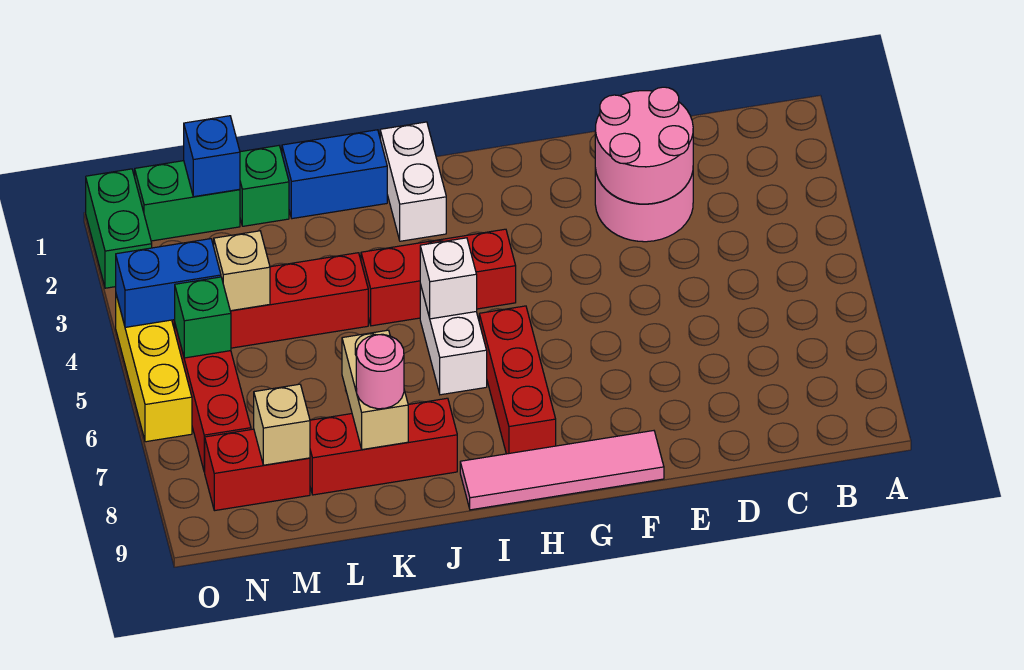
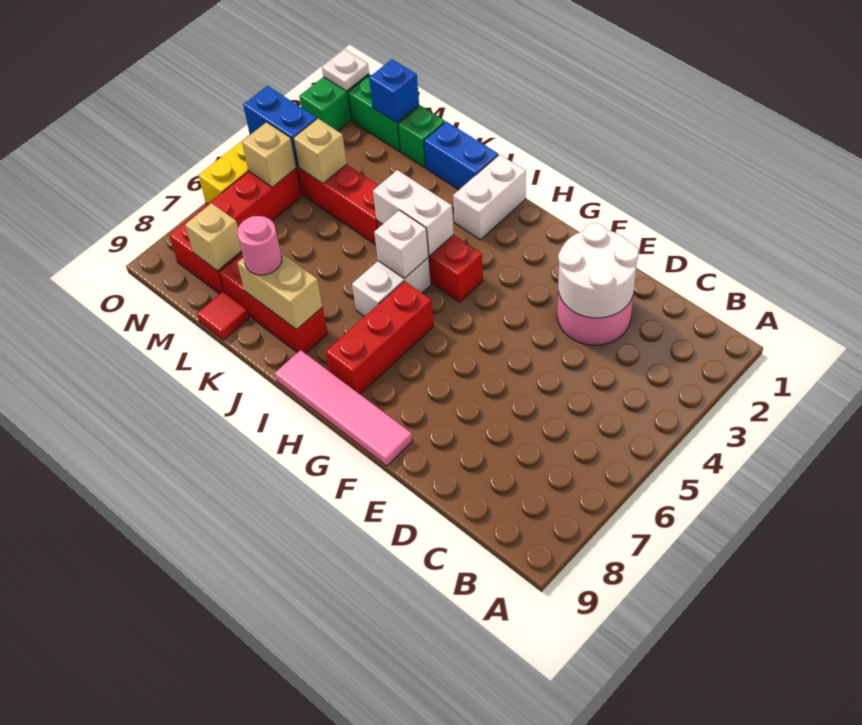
pink 2x2 round brick [595,87,693,204] -> white 2x2 round brick [558,223,638,318]
none -> white 1x2 brick [373,170,454,256]
tan 1x2 brick [342,330,408,450] -> tan 1x2 brick turned to [237,253,323,330]
none -> red 1x1 tile [197,292,249,340]
green 1x1 brick [175,277,231,358] -> tan 1x1 brick [242,122,296,187]
none -> white 1x1 plate [322,49,369,91]

